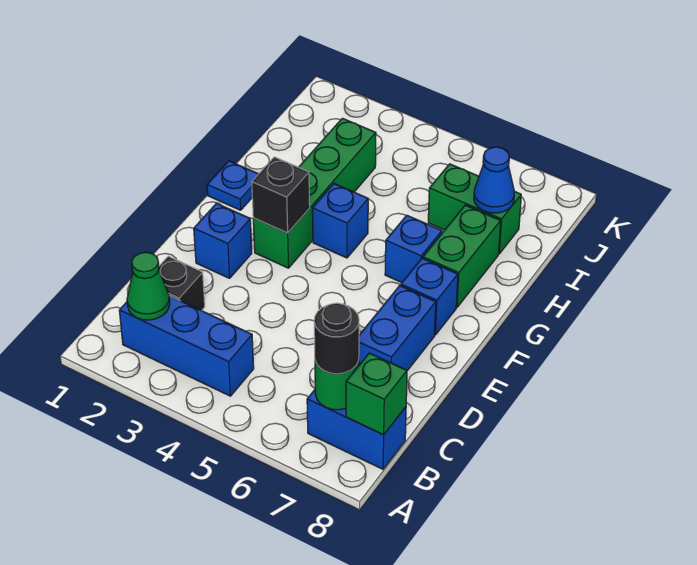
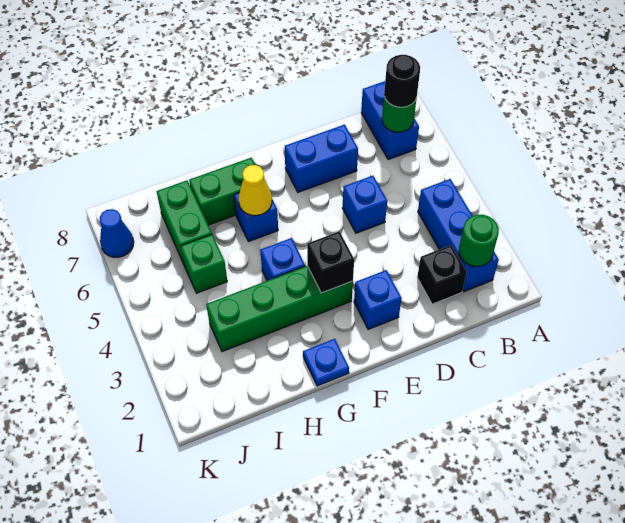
green 1x1 cone [127,252,170,320] -> green 1x1 round brick [459,215,499,266]
green 1x1 brick [346,353,407,435] -> green 1x1 brick moved to [181,235,227,293]
blue 1x1 brick [401,258,458,335] -> blue 1x1 brick moved to [342,176,387,233]
none -> yellow 1x1 cone [239,165,272,215]
blue 1x1 cone [474,147,514,213] -> blue 1x1 cone moved to [100,209,134,257]

